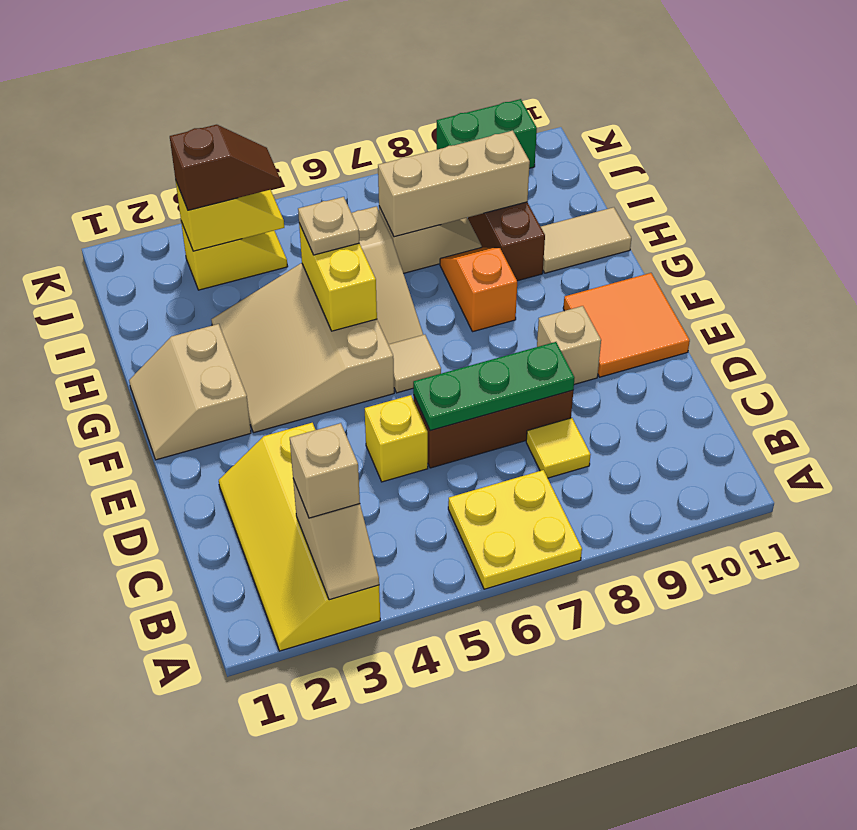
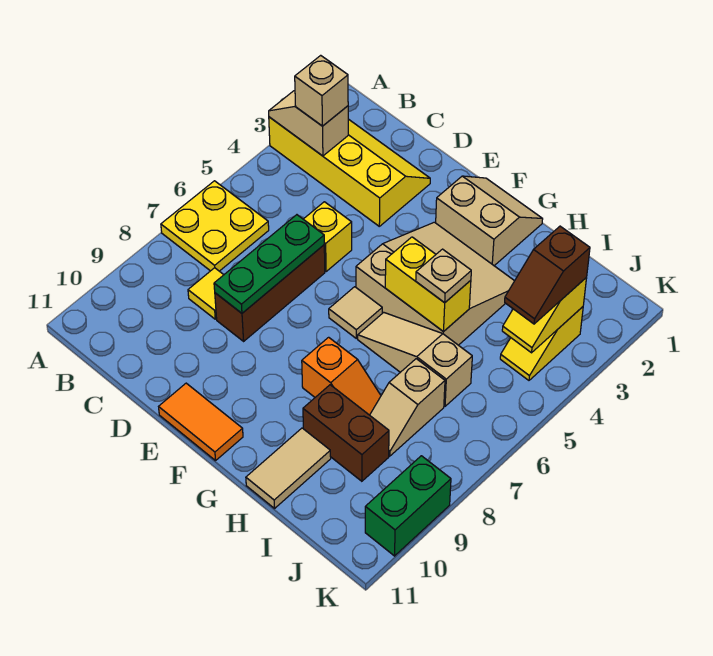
tan 1x1 brick [537,306,601,384] -> none
orange 2x2 tile [563,273,690,377] -> orange 1x2 tile [159,383,243,461]
tan 1x3 brick [378,131,530,237] -> none

